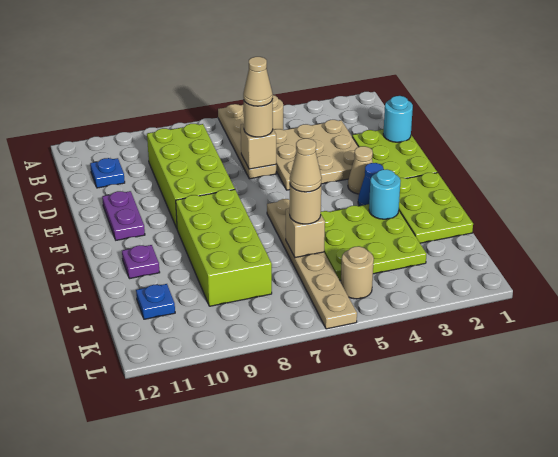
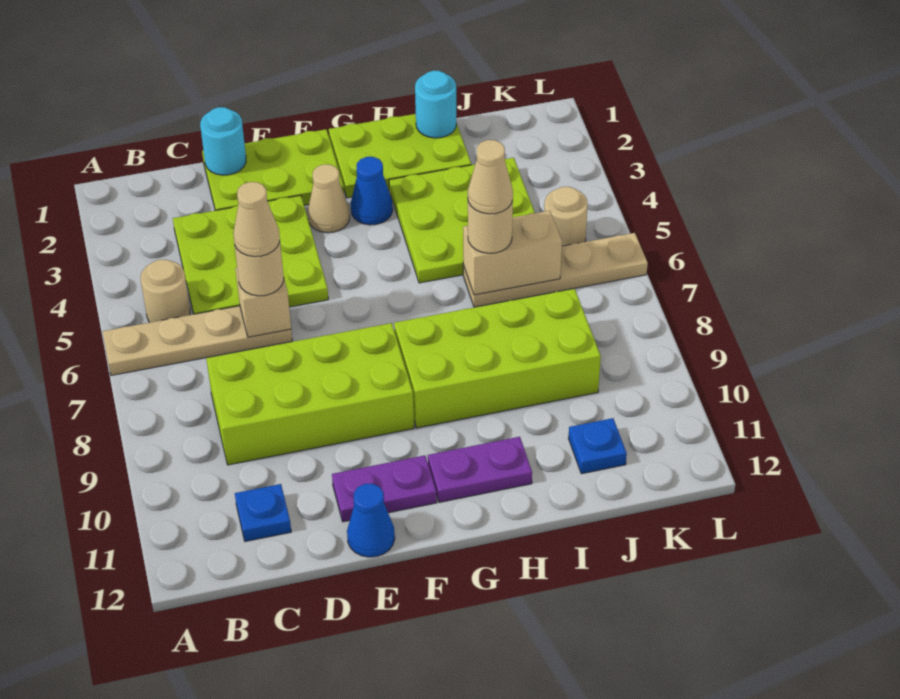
tan 3x3 plate [274,120,358,190] -> lime 3x3 plate [173,195,328,314]
none -> blue 1x1 cone [347,484,395,557]
tan 1x6 plate [267,199,357,329] -> tan 1x4 plate [463,233,648,307]
cyan 1x1 round brick [369,170,401,219] -> cyan 1x1 round brick moved to [415,71,456,138]
purple 1x1 plate [122,245,160,279] -> purple 1x2 plate [428,437,532,502]
tan 1x1 brick [286,208,325,258] -> tan 1x2 brick [463,211,562,295]

